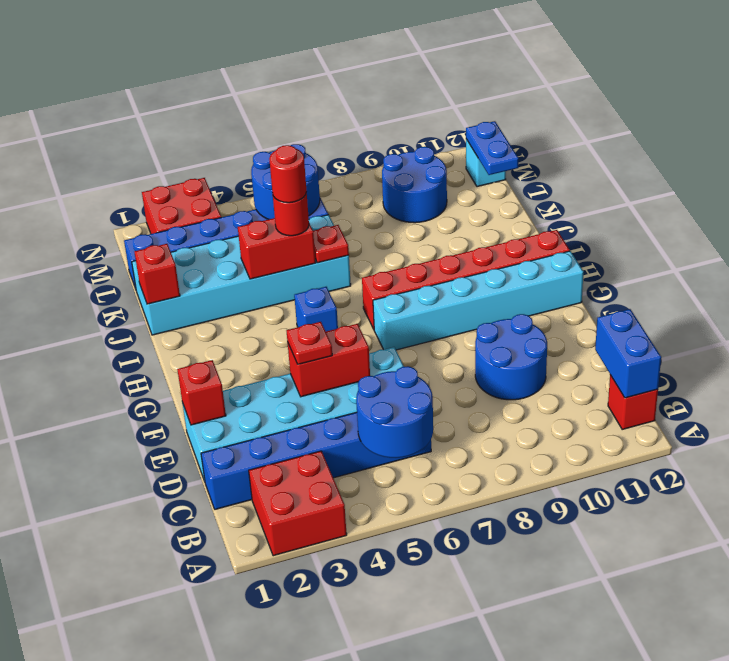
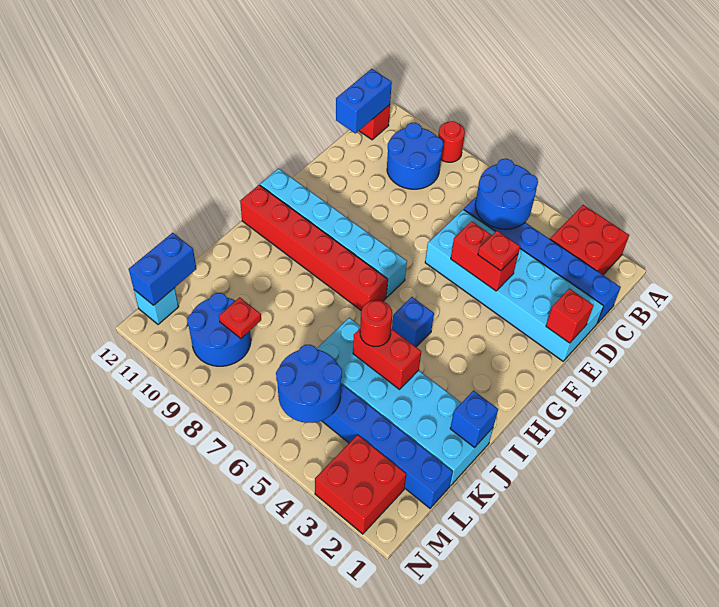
blue 2x2 round brick [475,314,547,400] -> blue 2x2 round brick moved to [387,123,443,189]
red 1x1 brick [135,244,180,304] -> blue 1x1 brick [450,391,498,448]
red 1x1 round brick [269,145,307,203] -> red 1x1 round brick moved to [438,121,465,162]
red 1x1 plate [313,225,349,263] -> red 1x1 plate moved to [219,297,261,338]
blue 1x2 plate [466,121,519,175] -> blue 1x2 brick [129,233,196,305]

